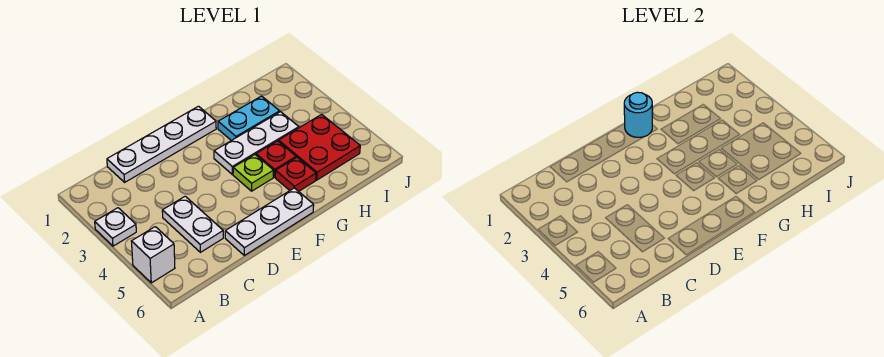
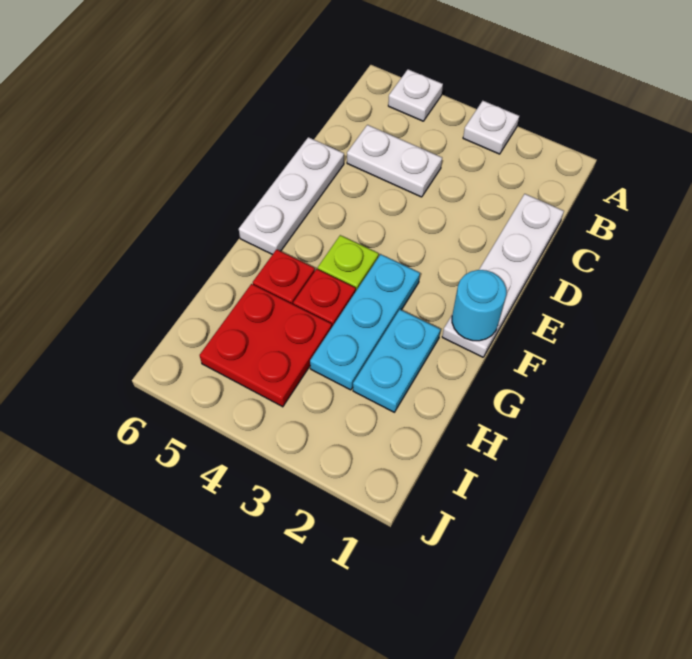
white 1x1 brick [131,227,175,283] -> white 1x1 plate [388,69,443,121]
white 1x3 plate [214,112,299,174] -> cyan 1x3 plate [310,254,420,390]

